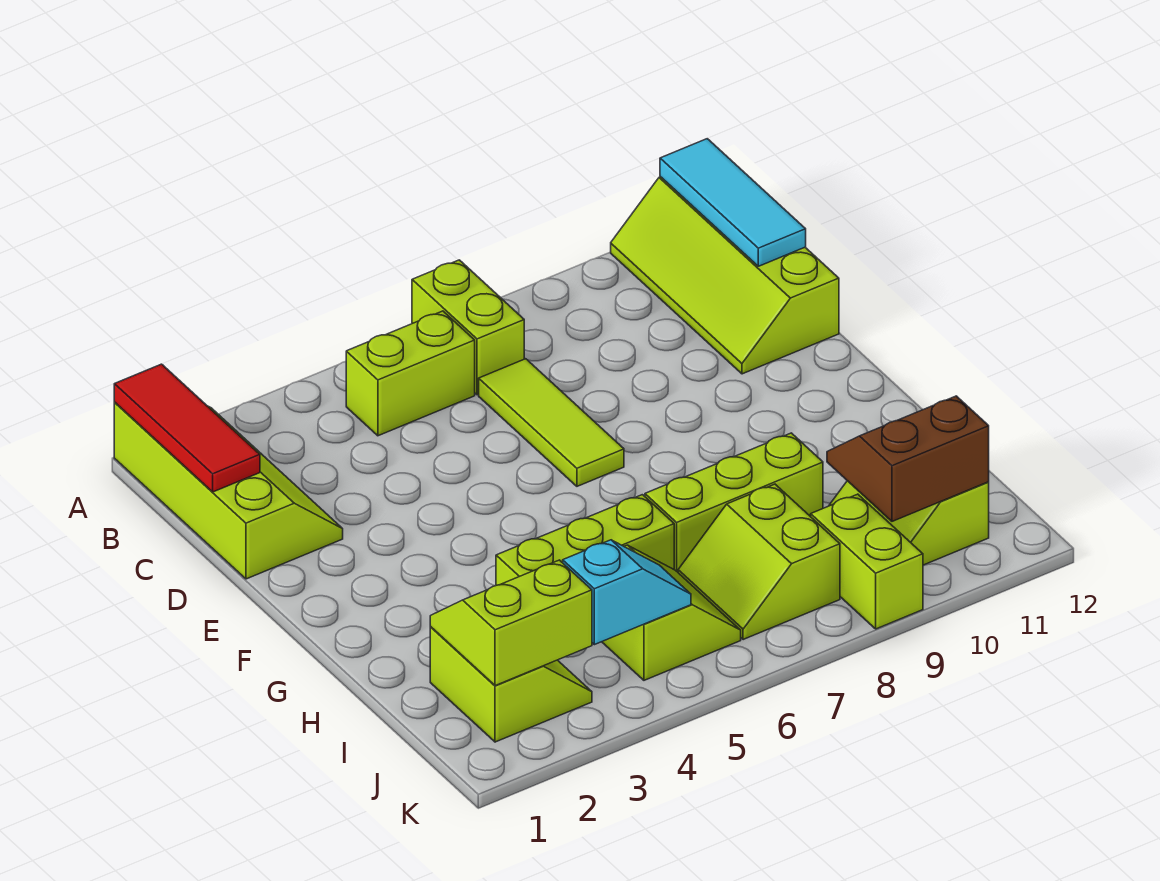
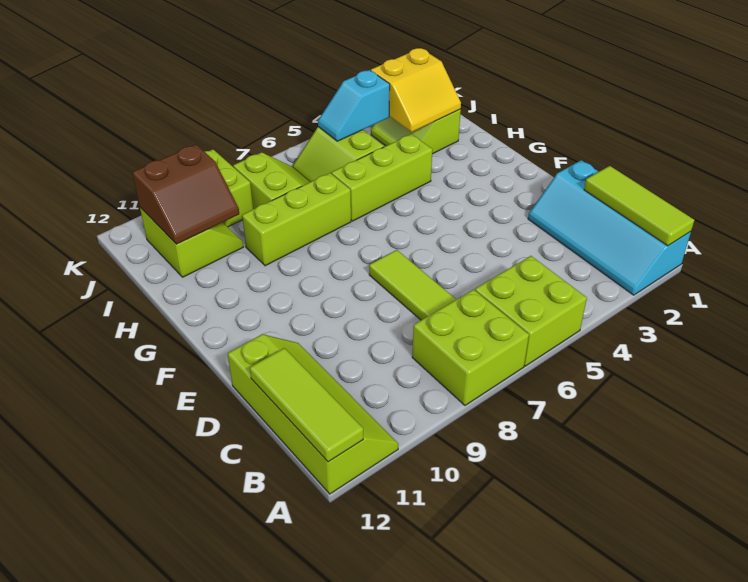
lime 2x4 slope [114,403,343,579] -> cyan 2x4 slope [528,160,691,295]
red 1x3 tile [114,364,260,492] -> lime 1x3 tile [584,166,694,246]
lime 1x2 brick [412,260,524,395] -> lime 2x2 brick [412,290,529,405]
cyan 1x3 tile [660,139,806,266] -> lime 1x3 tile [250,348,363,462]
lime 1x2 brick [346,311,475,436] -> lime 2x2 brick [475,256,587,366]
lime 2x2 slope [430,560,592,686] -> yellow 2x2 slope [371,48,461,132]

